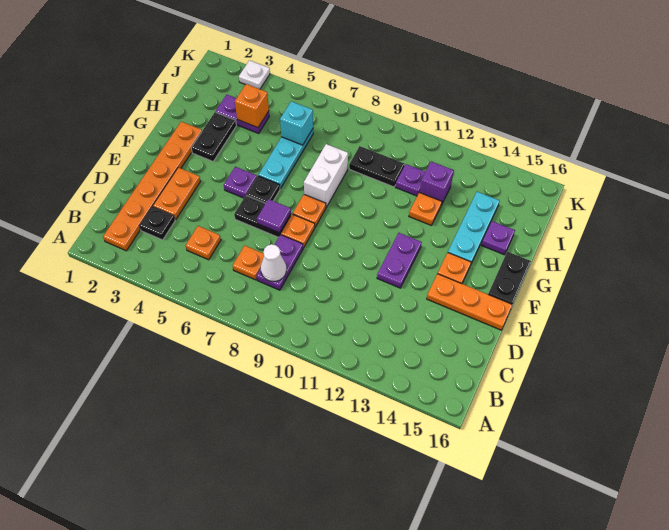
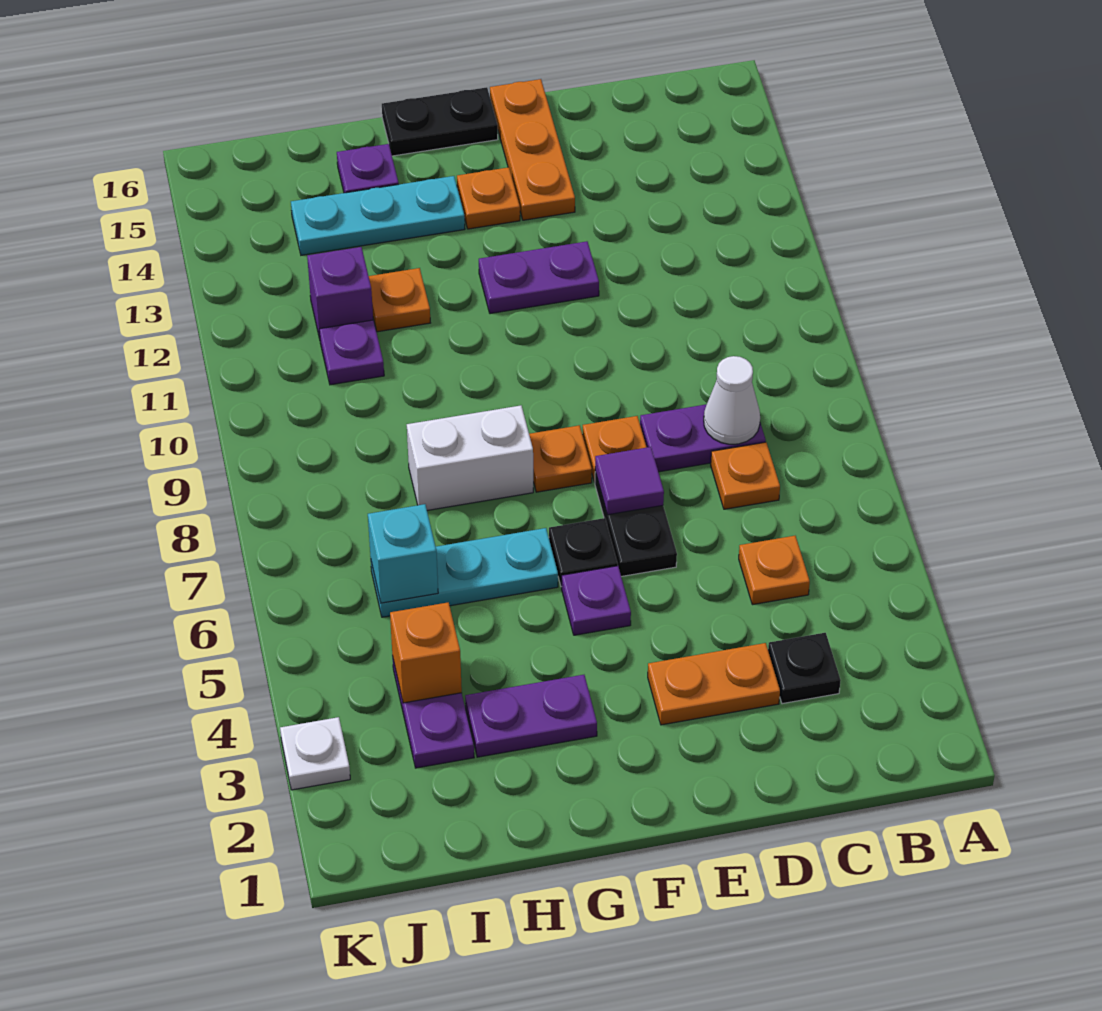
orange 1x6 plate [103,122,202,251] -> none
black 1x2 plate [191,112,236,161] -> purple 1x2 plate [465,675,597,757]
black 1x2 plate [349,146,404,187] -> none

